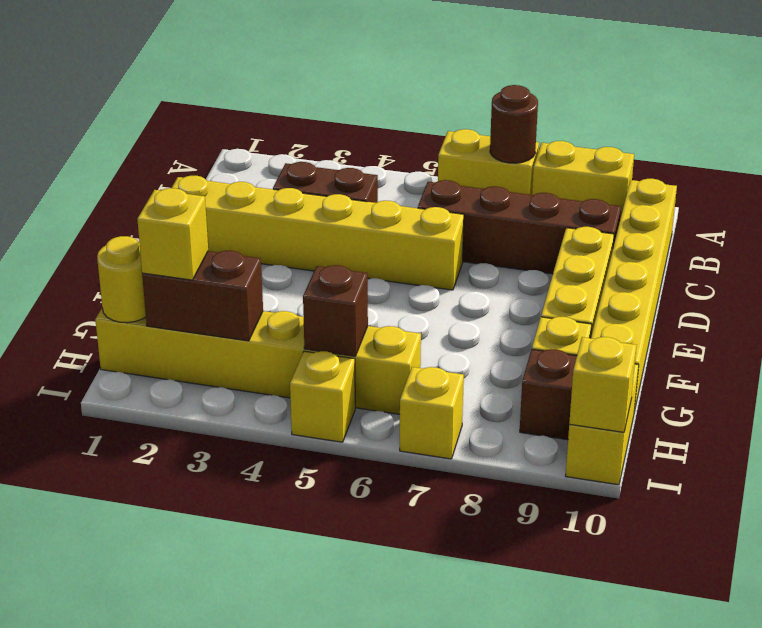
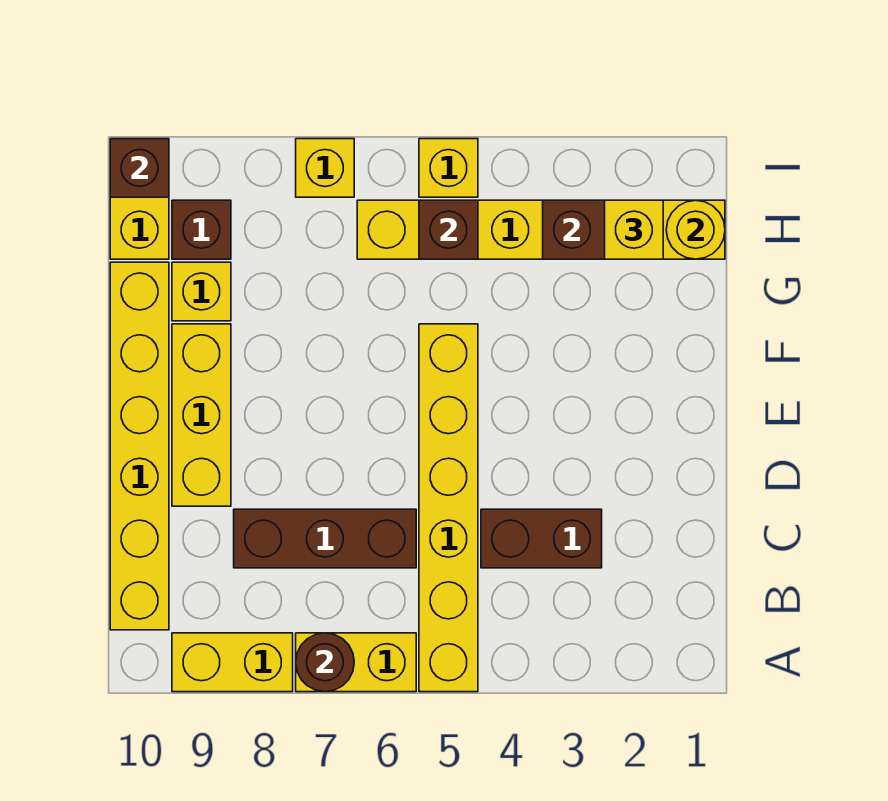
brown 1x4 brick [418,180,621,274] -> brown 1x3 brick [234,509,416,568]
yellow 1x6 brick [172,176,464,290] -> yellow 1x6 brick turned to [419,324,478,692]
yellow 1x1 brick [569,337,637,432] -> brown 1x1 brick [110,139,169,197]

